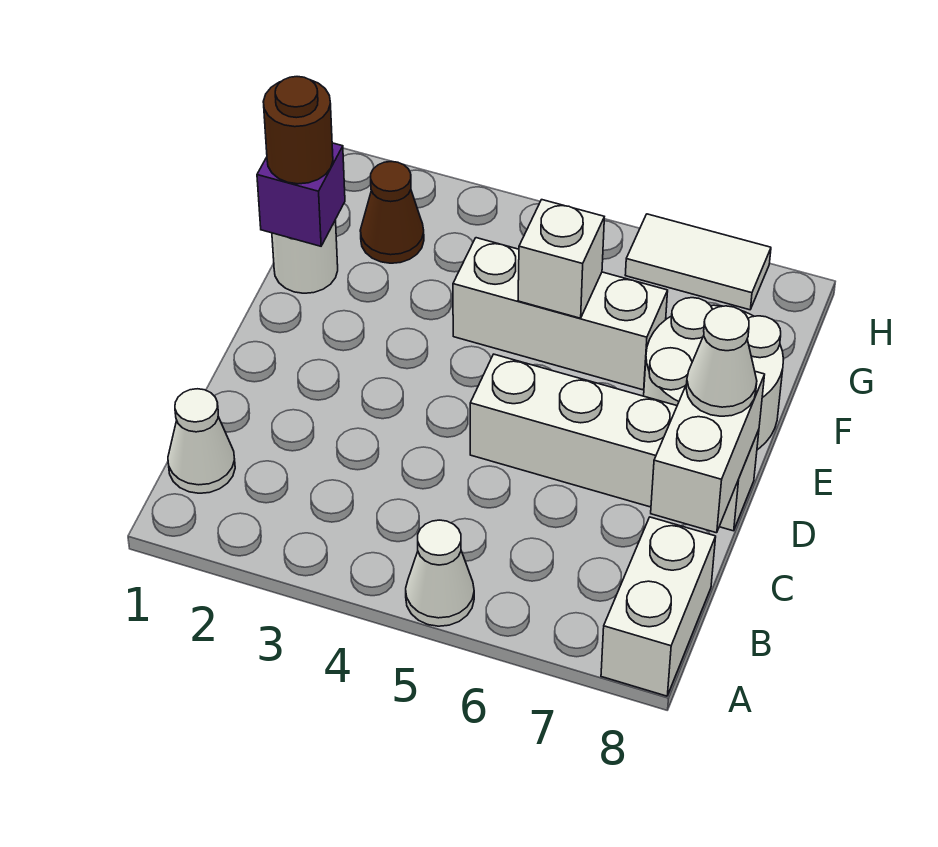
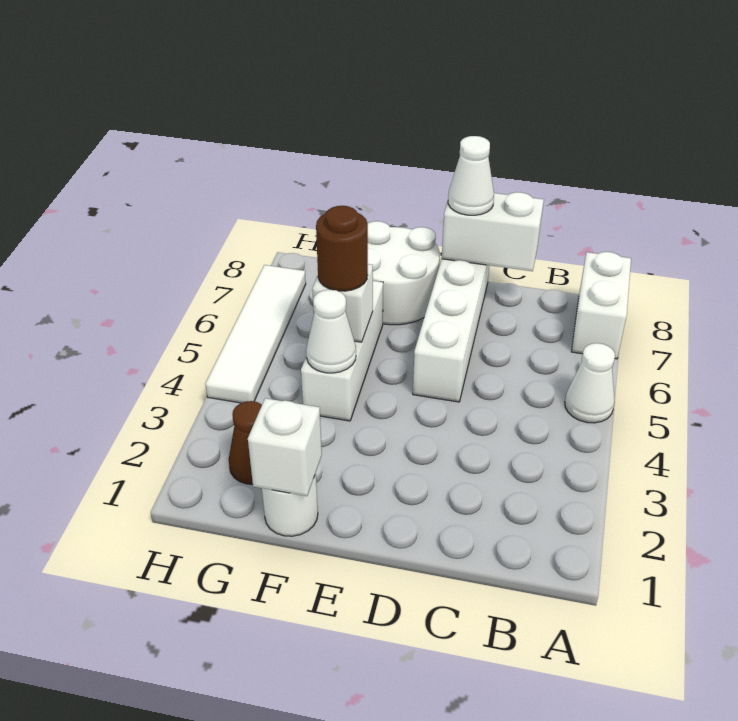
white 1x2 brick [601,517,716,696] -> white 1x2 brick turned to [571,252,631,359]
white 1x1 cone [168,389,235,493] -> white 1x1 cone moved to [306,290,356,373]
purple 1x1 brick [257,143,345,246] -> white 1x1 brick [248,398,322,496]
brown 1x1 round brick [263,77,333,184] -> brown 1x1 round brick moved to [316,206,368,291]
white 1x2 tile [625,214,771,310] -> white 1x4 tile [205,265,306,403]

